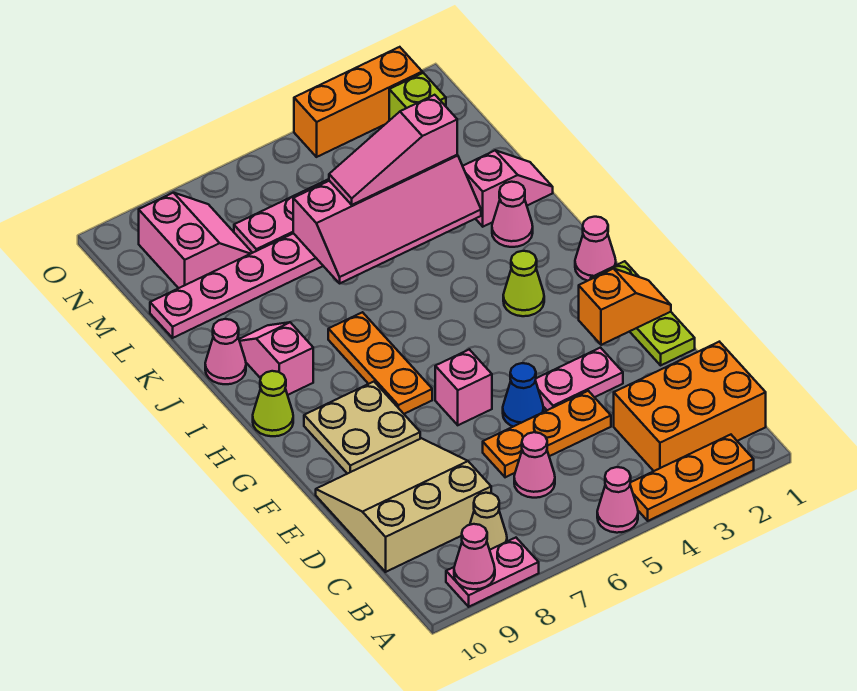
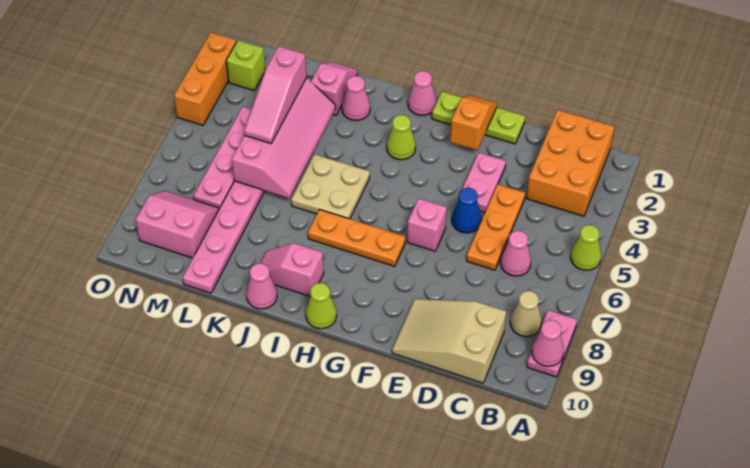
orange 1x3 plate [630,435,754,521] -> none
pink 1x1 cone [597,467,638,533] -> lime 1x1 cone [571,225,601,270]
tan 3x3 slope [316,438,491,572] -> tan 2x3 slope [392,299,506,383]
tan 2x2 plate [304,382,420,474] -> tan 2x2 plate moved to [291,154,370,219]

